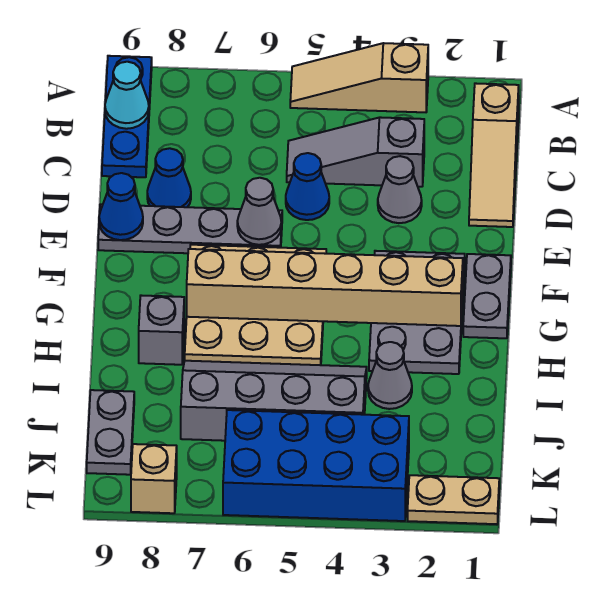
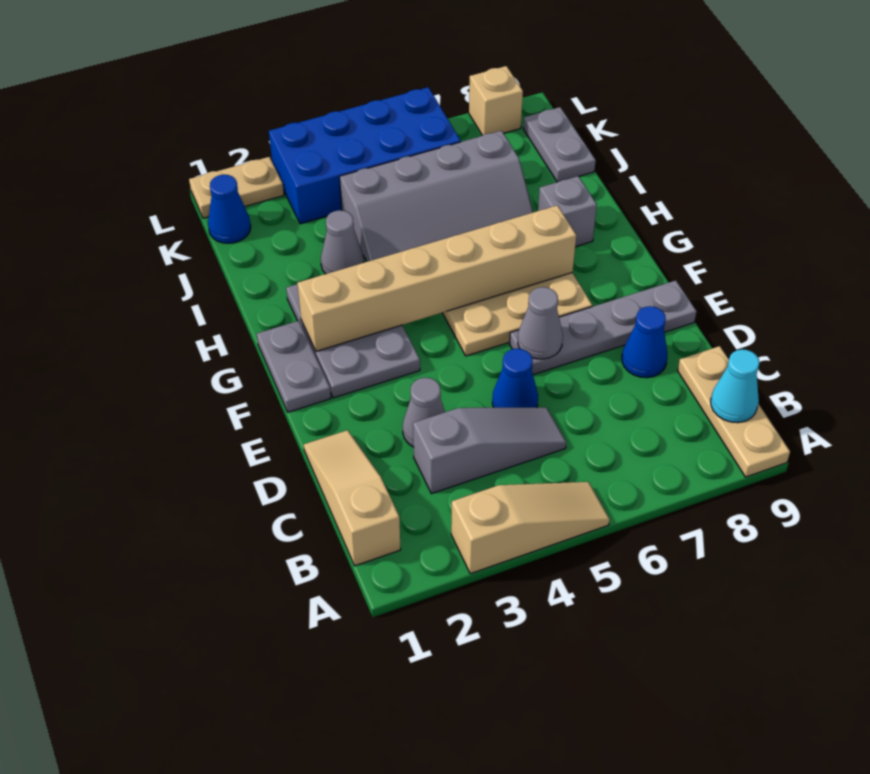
blue 1x3 plate [102,56,152,177] -> tan 1x3 plate [678,346,790,477]
blue 1x1 cone [99,173,143,240] -> blue 1x1 cone moved to [208,175,251,243]

